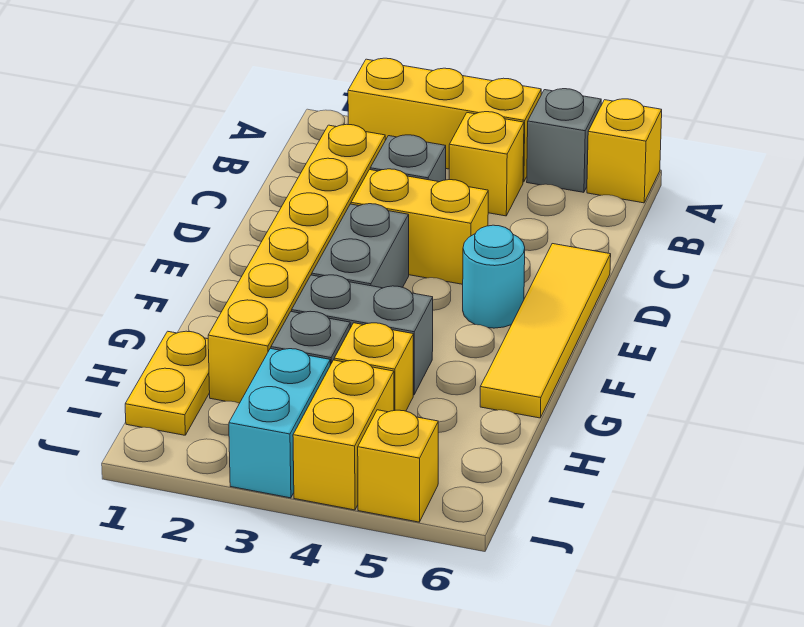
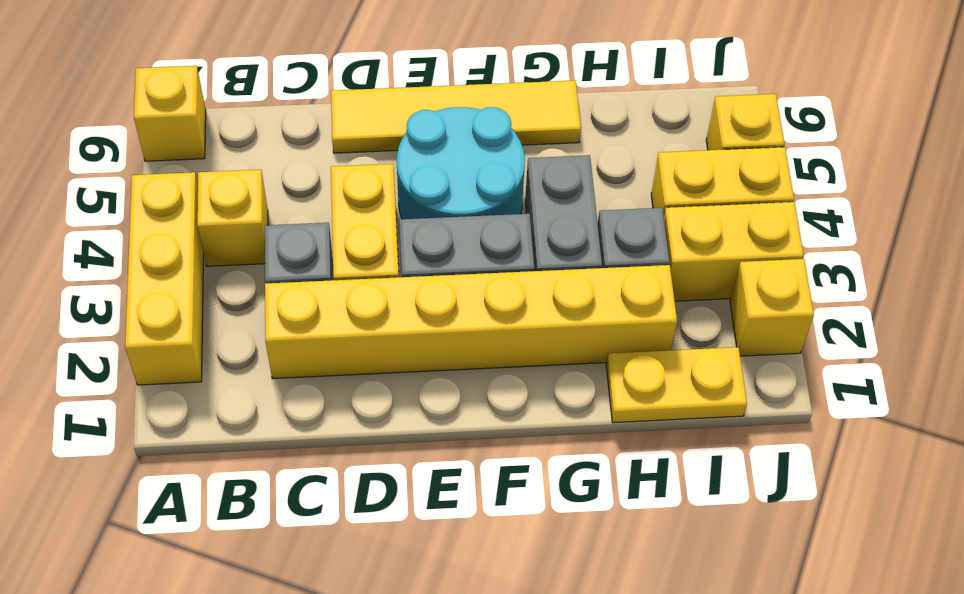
grey 1x1 brick [527,89,601,192] -> none
cyan 1x1 round brick [463,225,525,328] -> cyan 2x2 round brick [397,107,525,219]
yellow 1x1 brick [334,323,413,411] -> yellow 1x1 brick moved to [730,259,814,356]
cyan 1x2 brick [229,349,330,498] -> yellow 1x2 brick [664,202,804,301]

